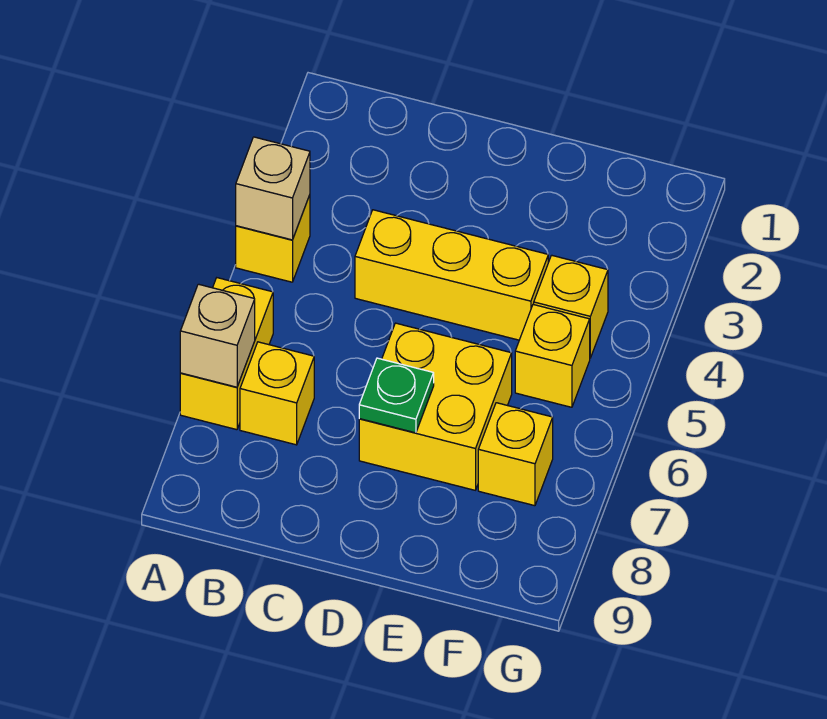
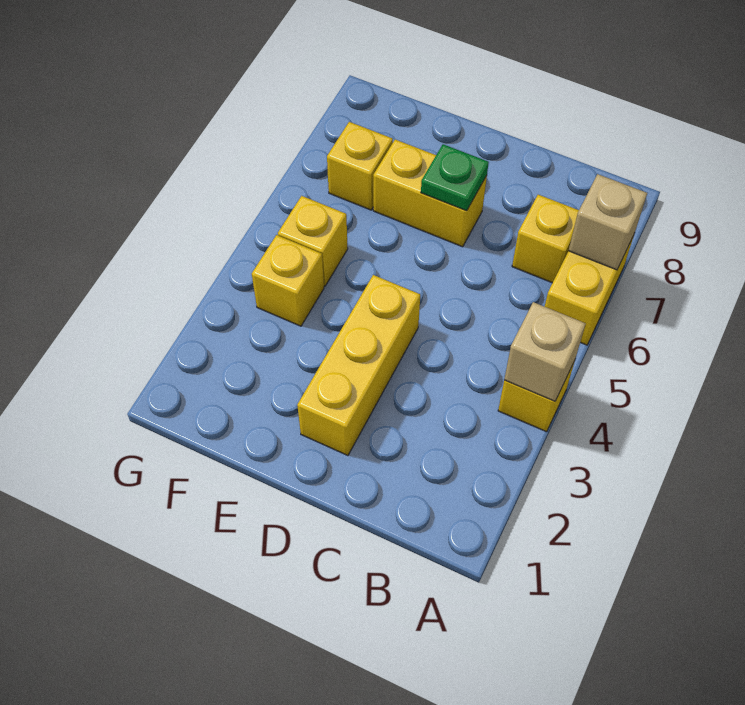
yellow 1x3 brick [355,210,548,340] -> yellow 1x3 brick turned to [297,275,420,456]
yellow 2x2 brick [359,323,512,490] -> yellow 1x2 brick [373,140,487,247]

